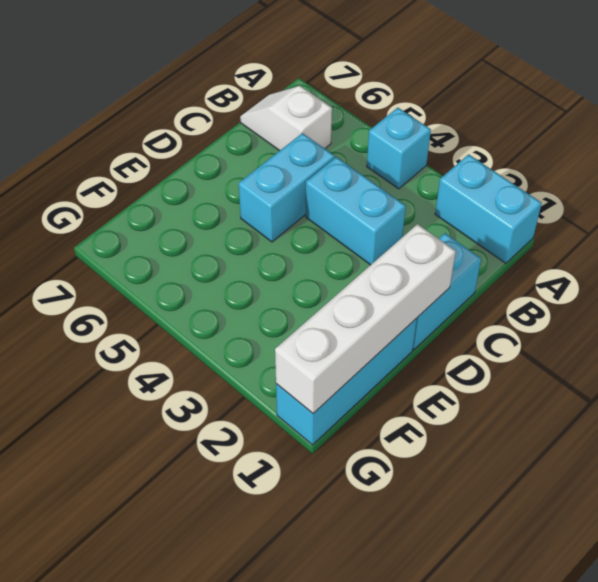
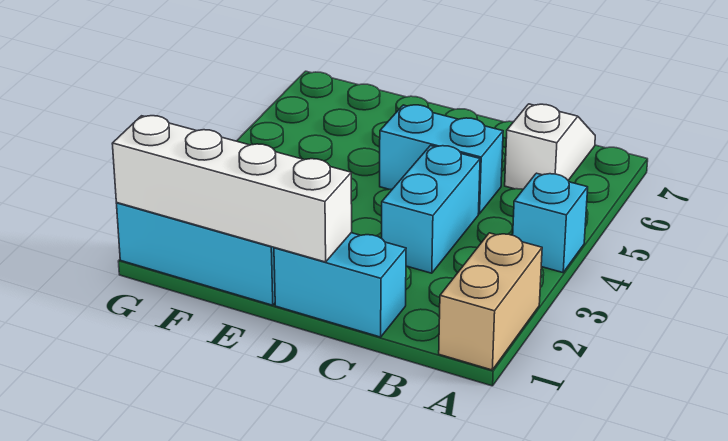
cyan 1x2 brick [435,154,542,263] -> tan 1x2 brick [439,233,542,370]

